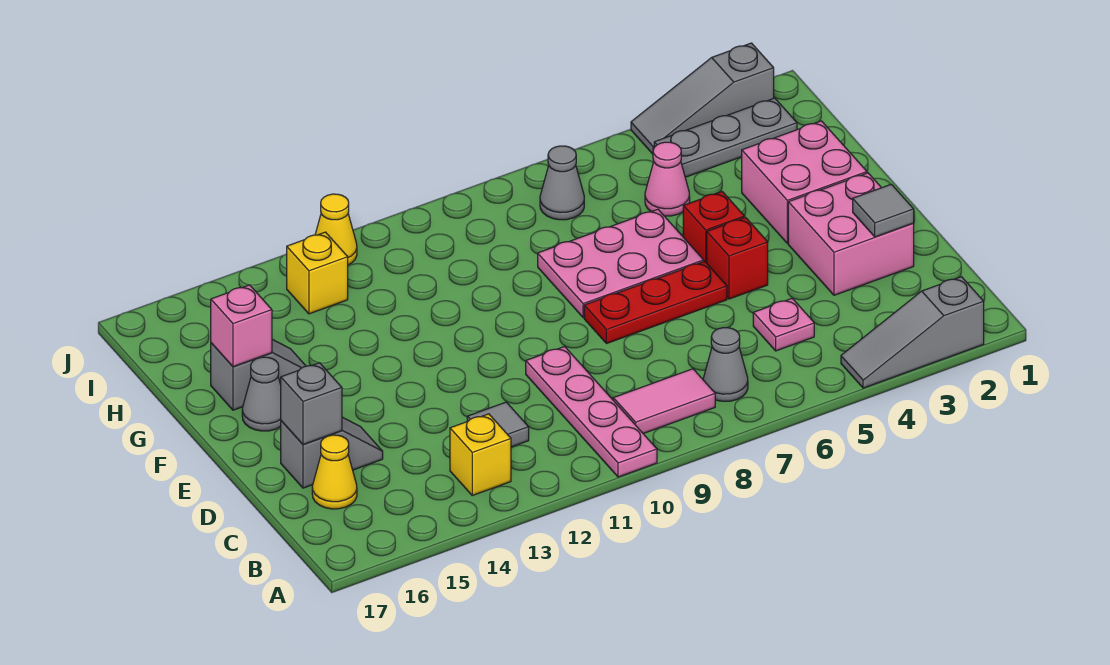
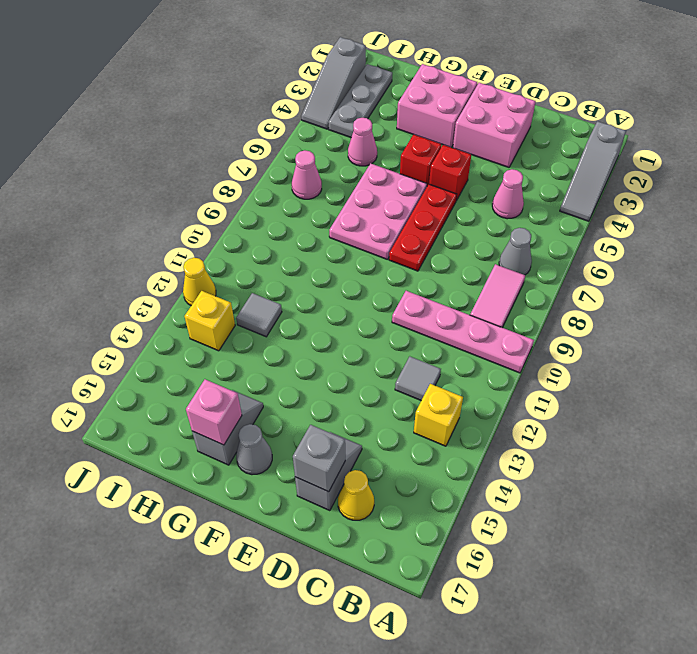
pink 1x1 plate [753,299,814,351] -> pink 1x1 cone [492,169,524,219]
grey 1x1 tile [853,184,914,237] -> grey 1x1 tile moved to [236,293,282,337]
grey 1x1 cone [540,146,584,220] -> pink 1x1 cone [292,150,322,199]

